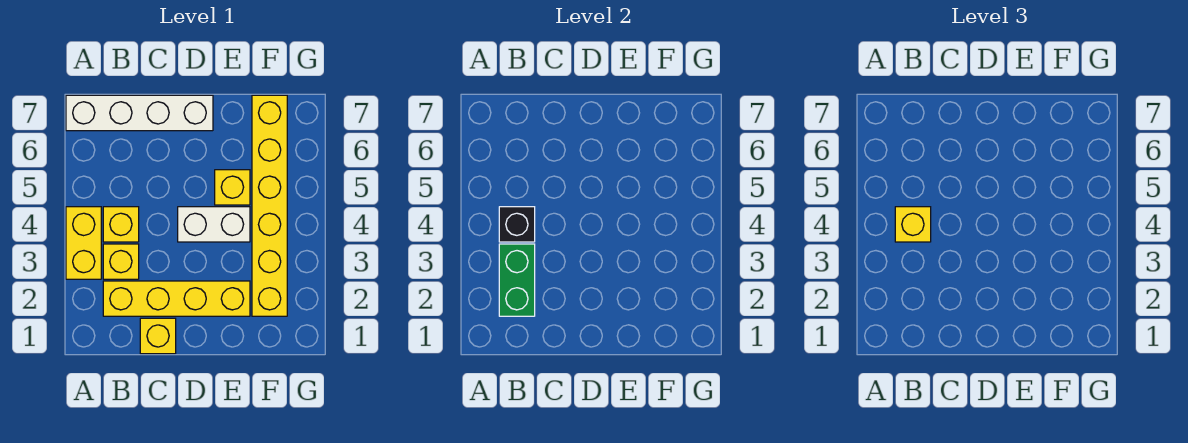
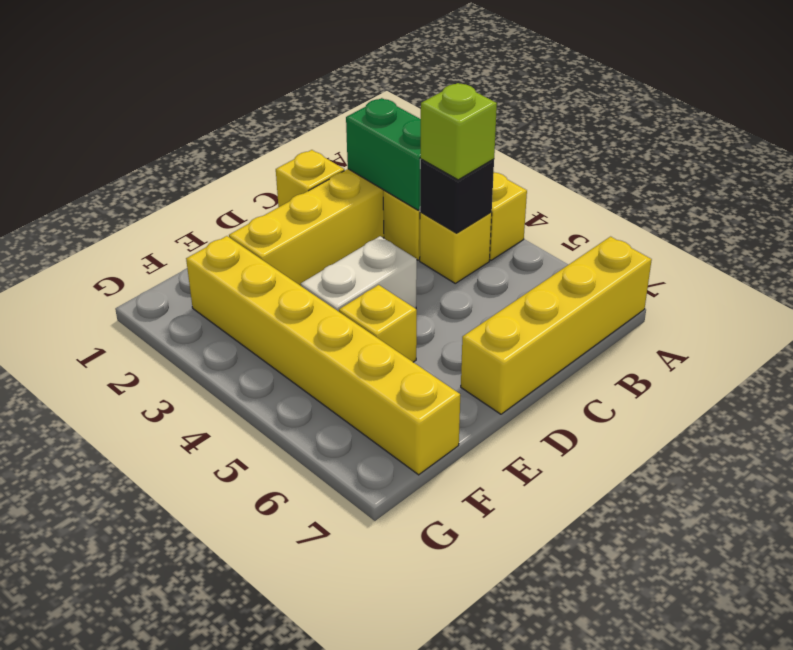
white 1x4 brick [66,95,213,131] -> yellow 1x4 brick [461,237,652,414]
yellow 1x1 brick [895,207,931,242] -> lime 1x1 brick [420,83,497,180]

